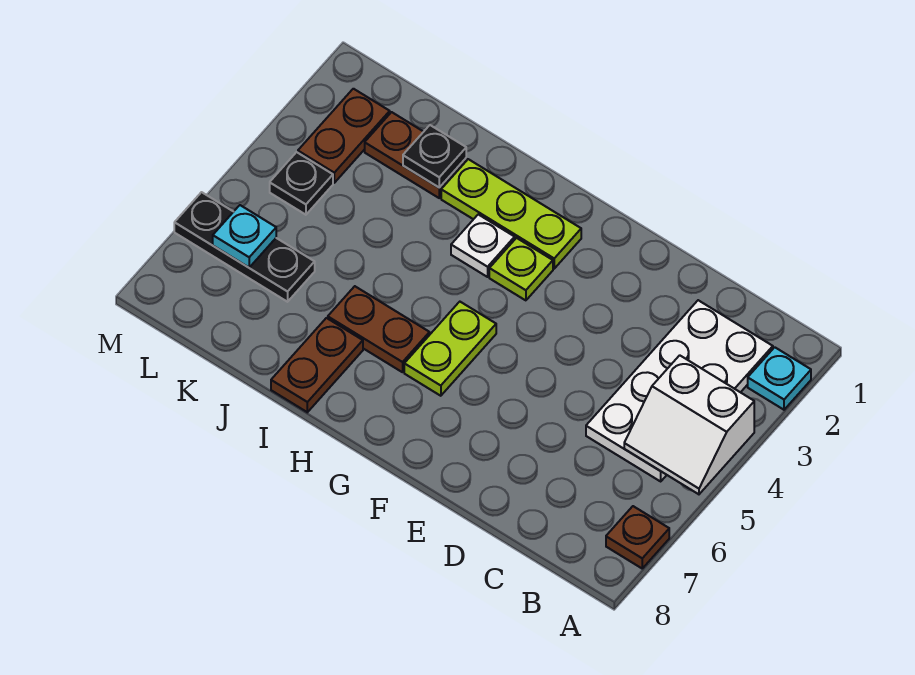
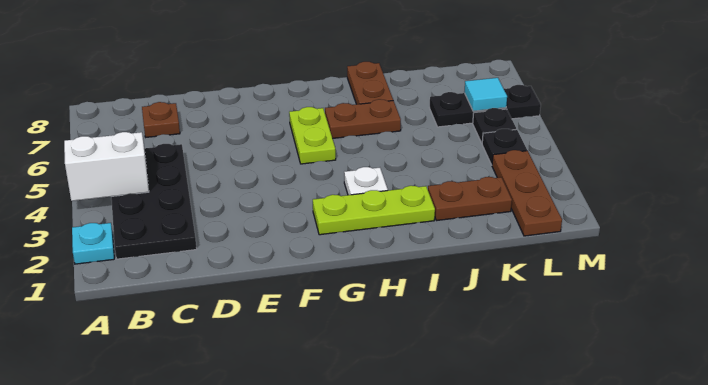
brown 1x1 plate [606,506,669,568] -> brown 1x1 plate moved to [142,102,180,137]
white 2x4 plate [586,300,773,481] -> black 2x4 plate [111,144,197,259]
lime 1x1 plate [489,238,553,300] -> none
black 1x1 plate [403,125,466,188] -> black 1x1 plate moved to [473,108,516,143]
brown 1x2 plate [298,89,390,183] -> brown 1x3 plate [492,150,562,236]
cyan 1x1 plate [213,205,276,267] -> cyan 1x1 tile [464,78,507,111]

